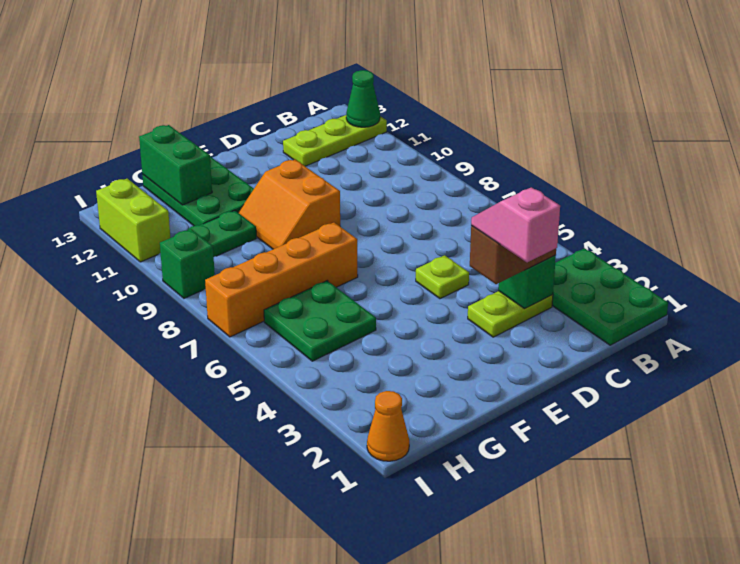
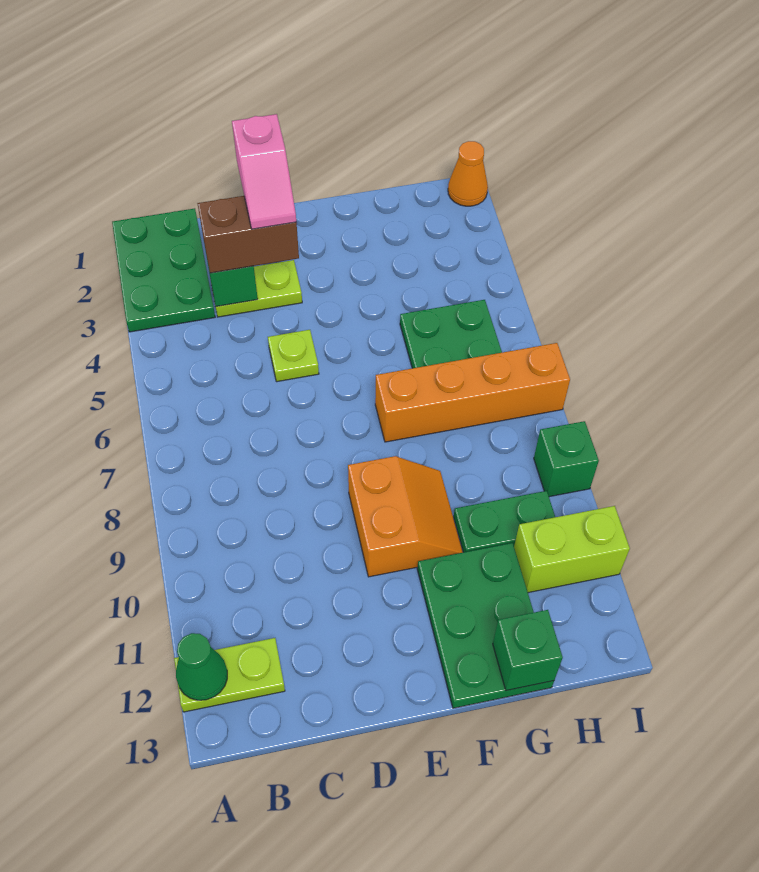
lime 1x3 plate [283,115,387,166] -> lime 1x2 plate [174,638,285,712]
green 1x2 brick [139,125,212,205] -> green 1x1 brick [493,610,563,691]
lime 1x2 brick [96,179,170,262] -> lime 1x2 brick turned to [514,506,630,593]

